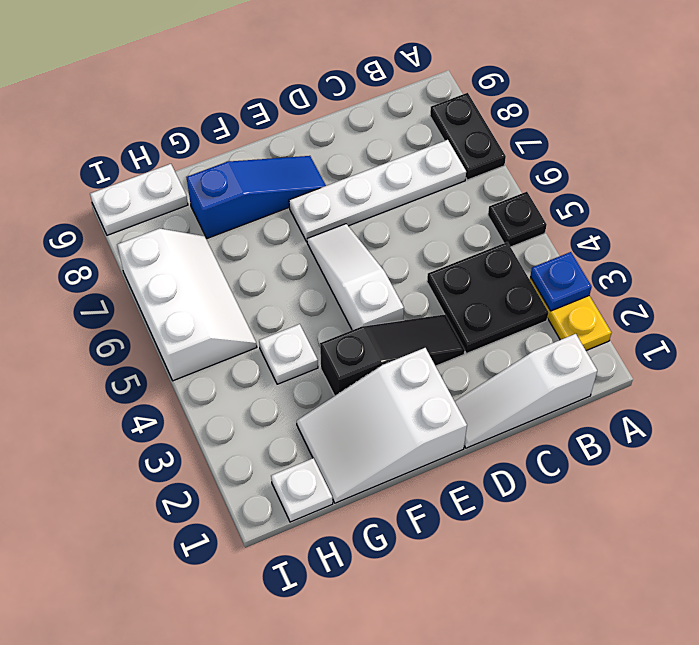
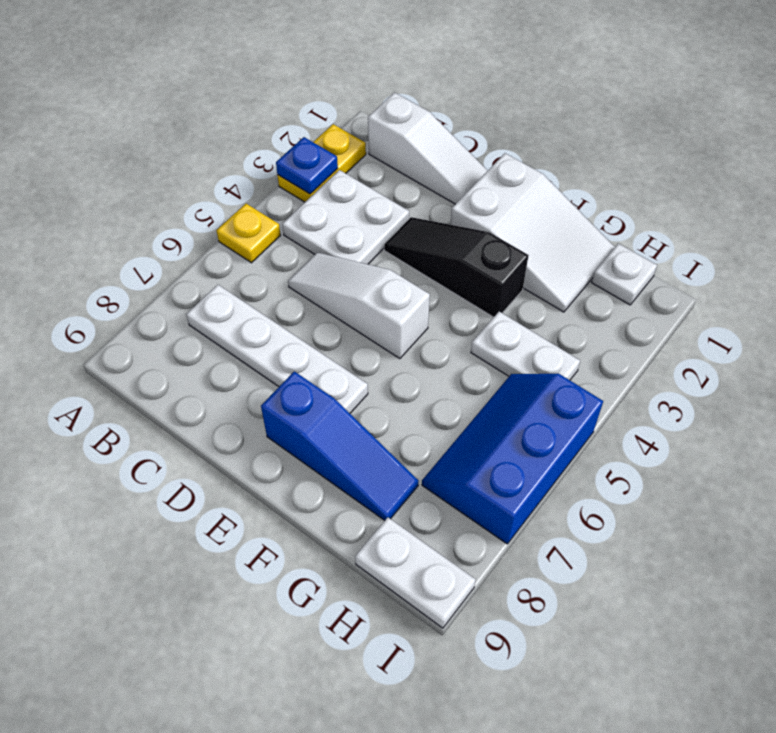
black 1x1 plate [488,192,547,247] -> yellow 1x1 plate [216,204,281,263]
black 1x2 plate [430,93,506,180] -> none
black 2x2 plate [427,242,548,354] -> white 2x2 plate [282,170,409,264]
white 1x3 slope [307,224,404,330] -> white 1x3 slope turned to [288,252,430,359]
blue 1x3 slope [187,156,326,238] -> blue 1x3 slope turned to [261,371,419,520]
white 1x1 plate [259,324,318,384] -> white 1x2 plate [471,312,580,380]
white 2x3 slope [117,229,257,381] -> blue 2x3 slope [422,374,603,544]

